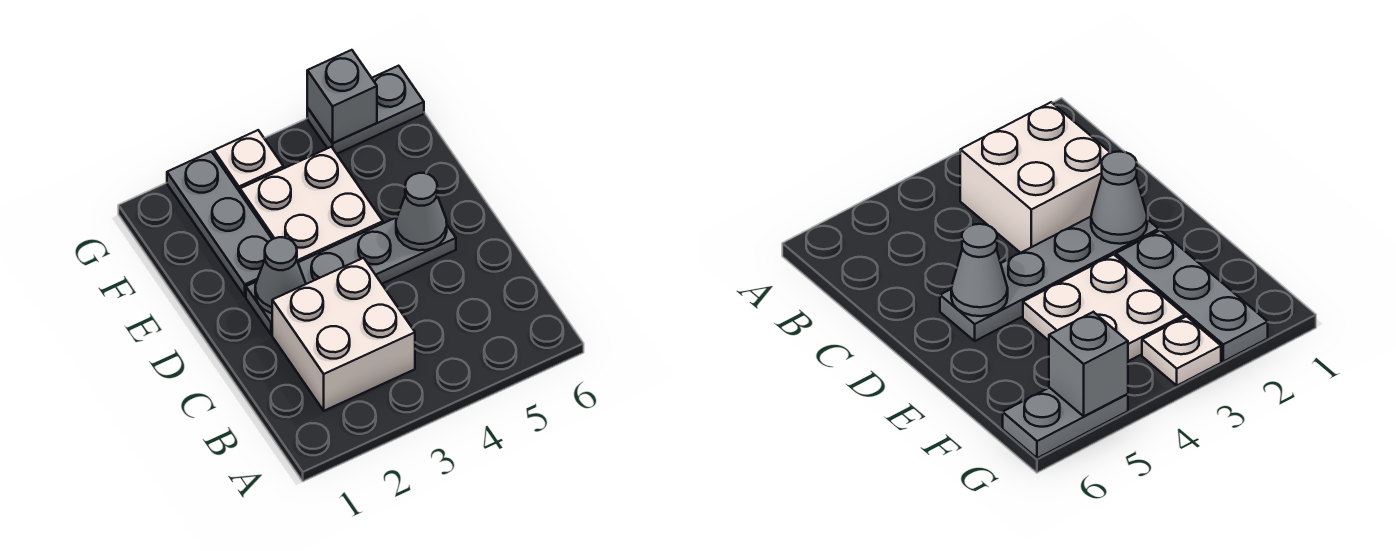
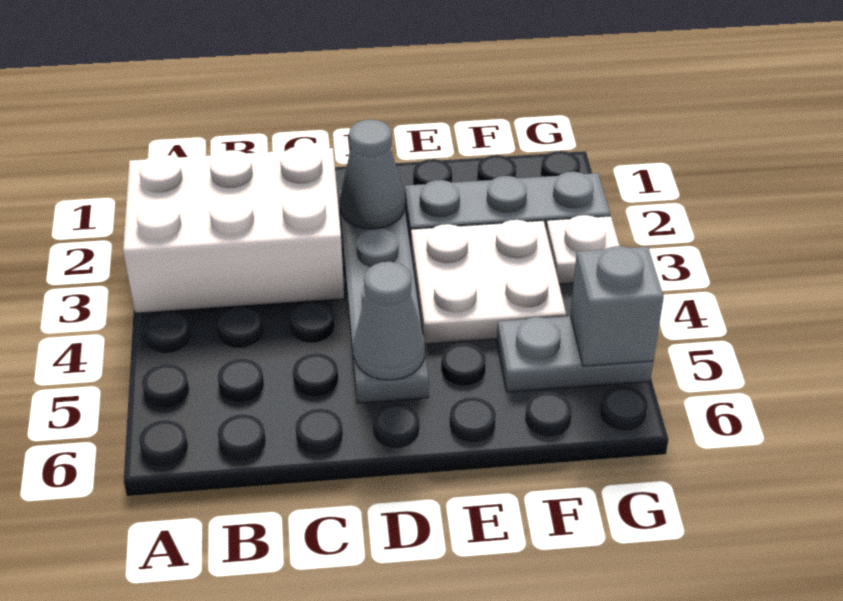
white 2x2 brick [272,258,415,411] -> white 2x3 brick [123,146,344,313]
grey 1x2 plate [307,66,424,154] -> grey 1x2 plate turned to [497,316,653,392]

